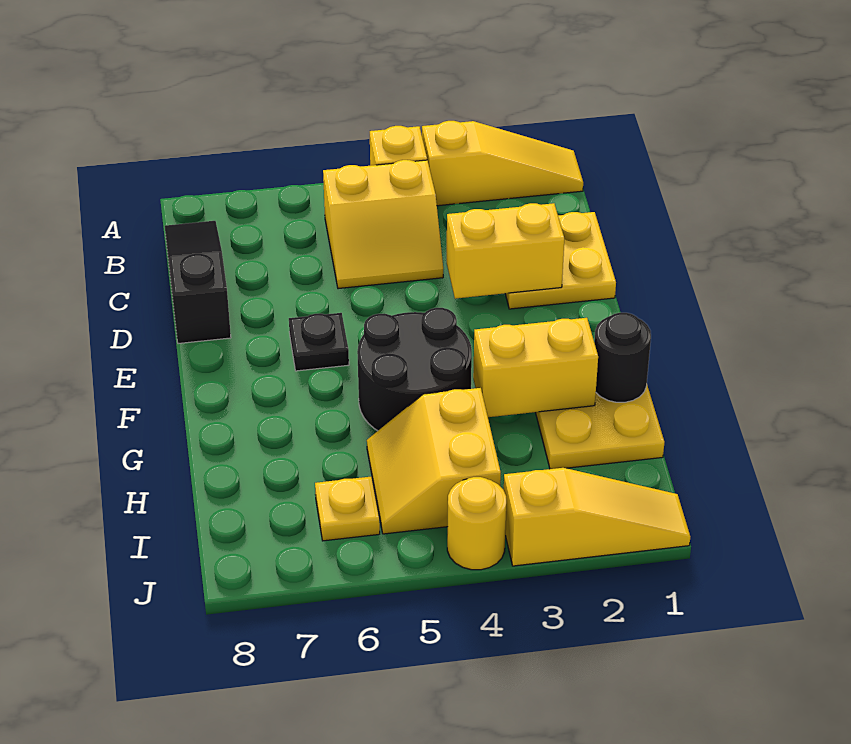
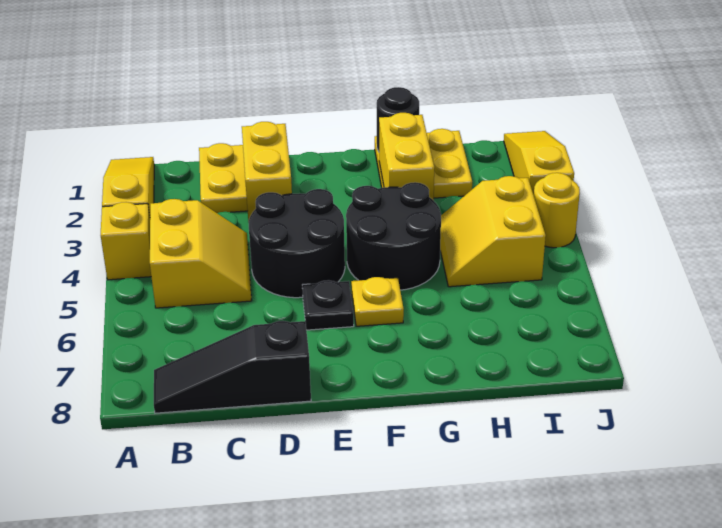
none -> black 2x2 round brick [249,189,345,298]
yellow 2x2 slope [367,388,501,534] -> yellow 2x2 slope turned to [440,176,546,287]
yellow 1x1 plate [315,477,380,541] -> yellow 1x1 plate moved to [351,277,404,326]

